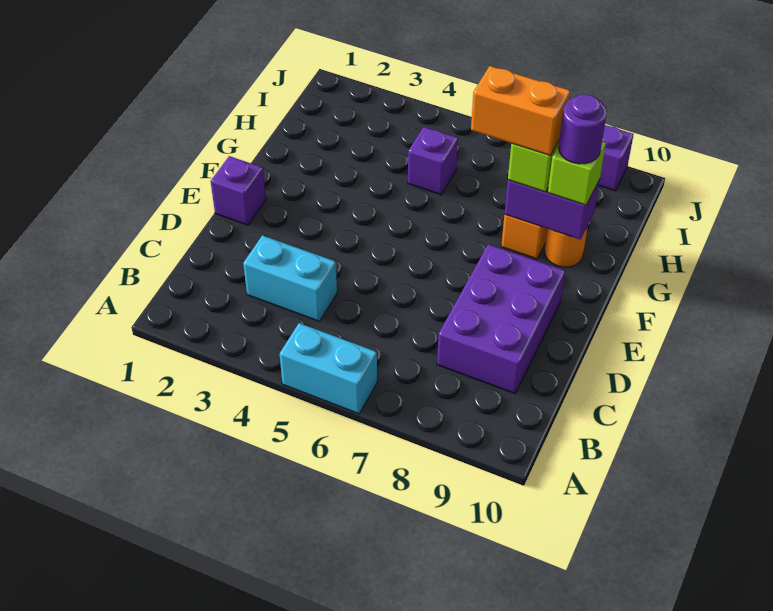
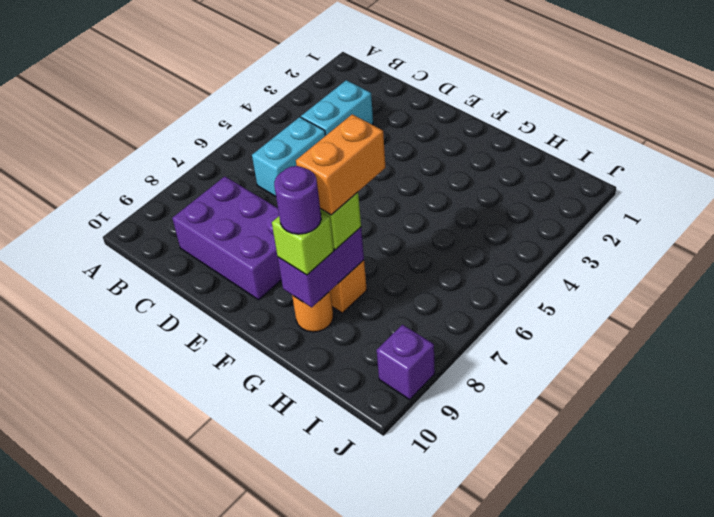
cyan 1x2 brick [280,323,377,414] -> cyan 1x2 brick moved to [252,117,325,197]
purple 1x1 brick [211,156,266,225] -> none
purple 1x1 brick [408,127,458,195] -> none

